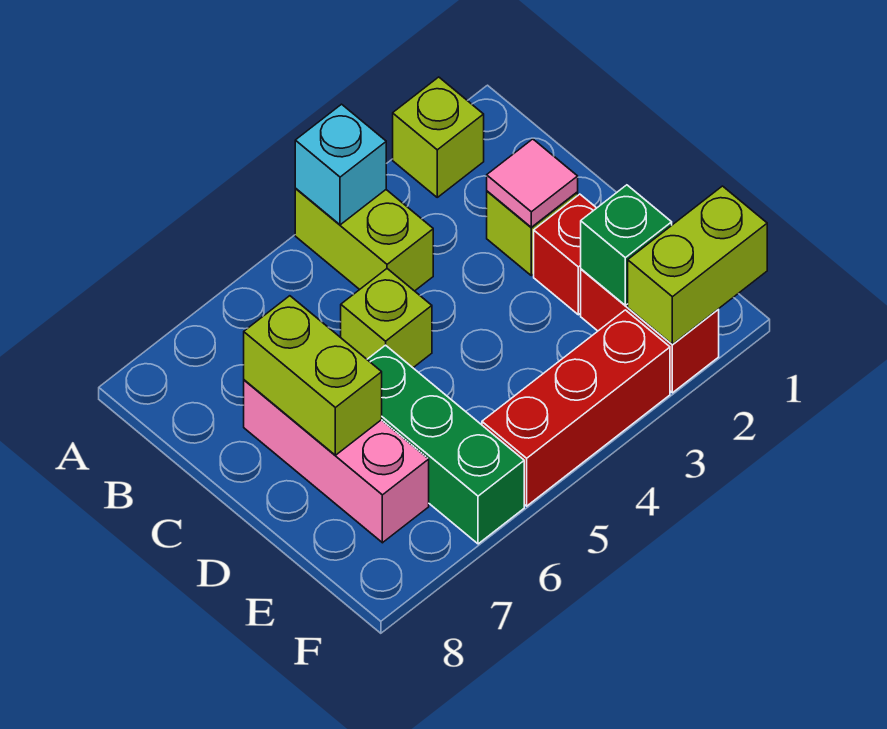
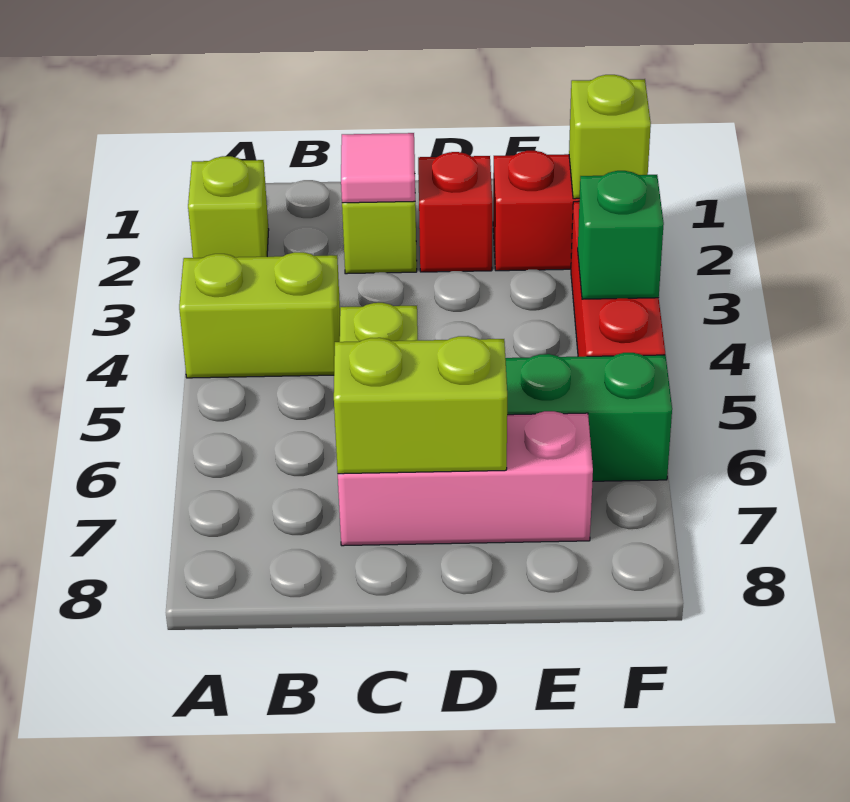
cyan 1x1 brick [295,104,386,225] -> none
green 1x1 brick [581,185,672,305] -> green 1x1 brick moved to [578,171,664,299]
lime 1x2 brick [628,186,767,344] -> lime 1x1 brick [569,75,651,199]

